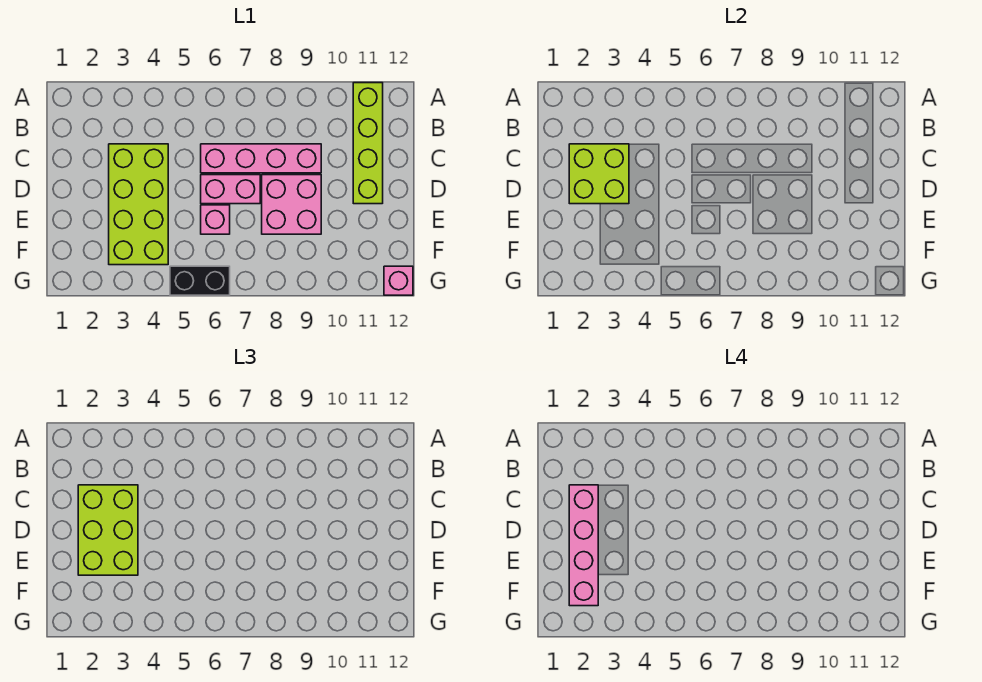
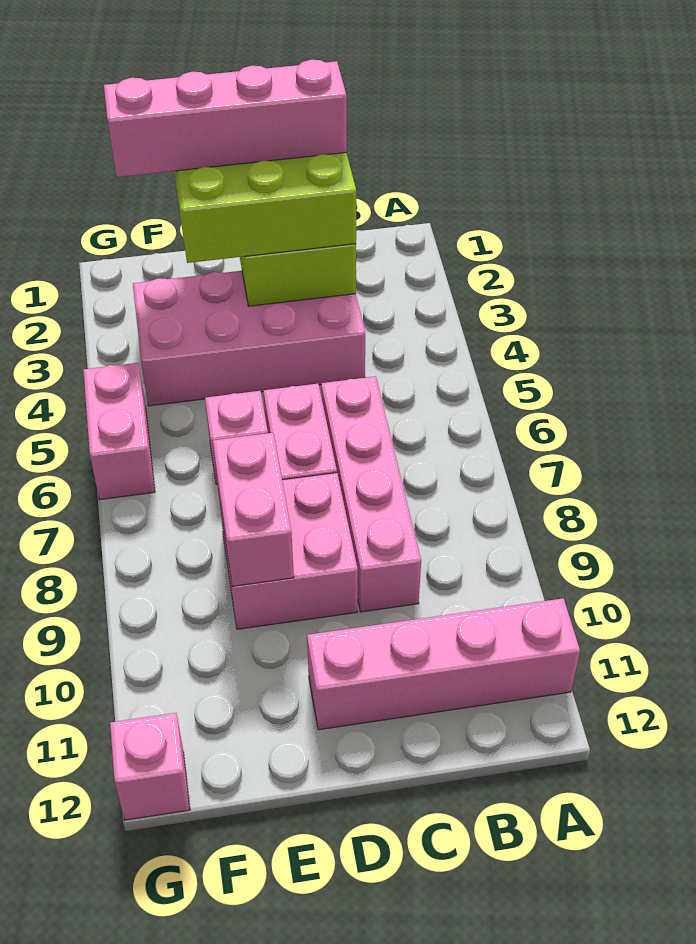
lime 1x4 brick [353,83,383,204] -> pink 1x4 brick [307,598,580,730]
lime 2x4 brick [109,144,168,265] -> pink 2x4 brick [133,271,365,406]
none -> pink 1x2 brick [213,433,294,587]
black 1x2 brick [170,266,230,295] -> pink 1x2 brick [83,363,155,500]

